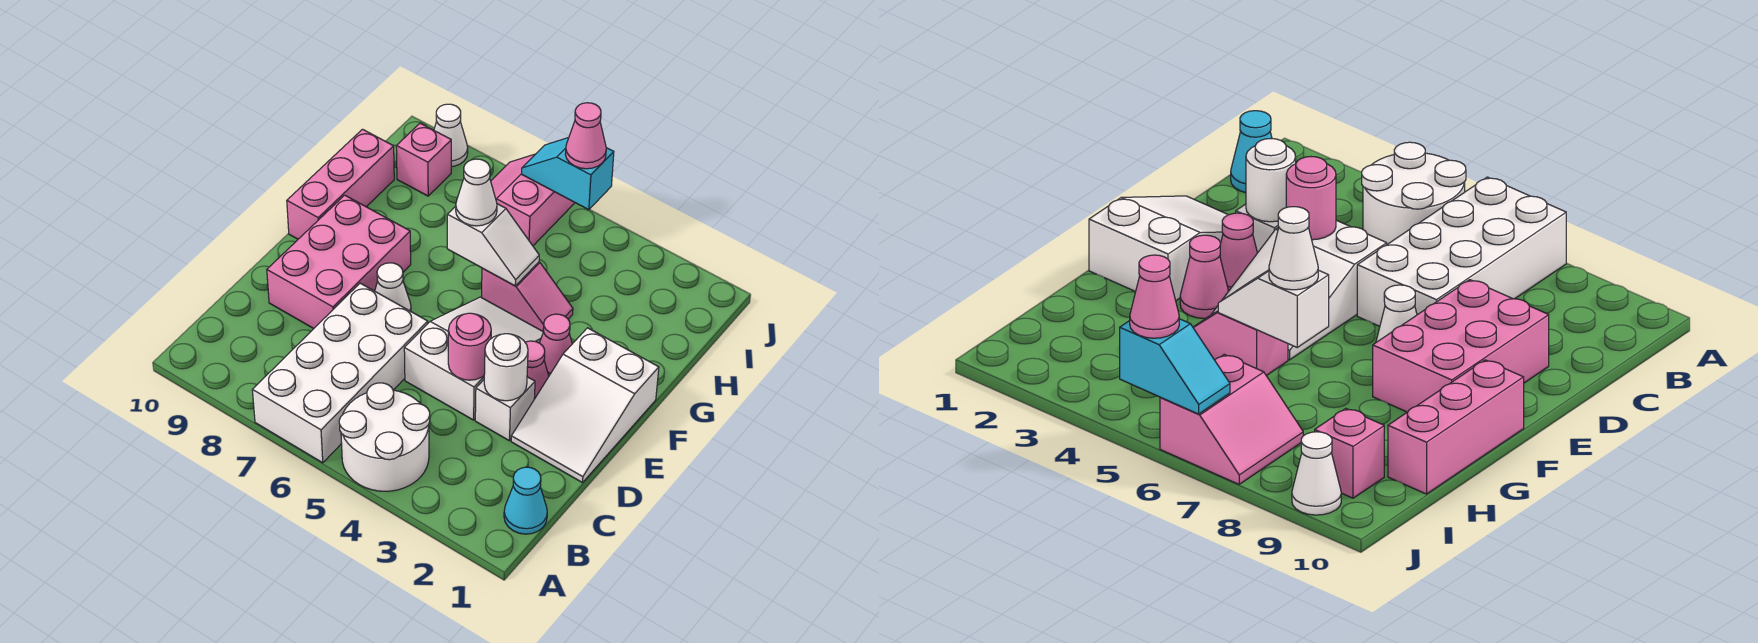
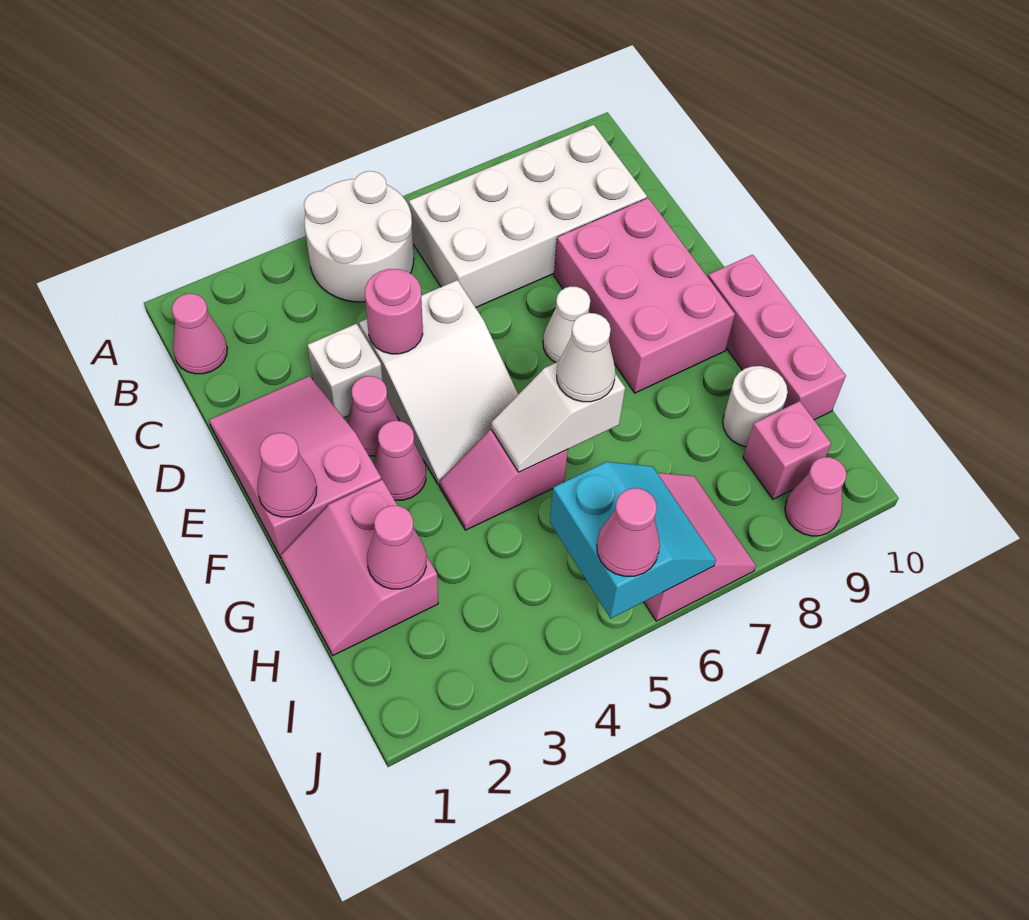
white 2x4 brick [252,283,428,463] -> white 2x4 brick turned to [409,125,647,307]
cyan 1x1 cone [504,467,547,534] -> pink 1x1 cone [172,294,227,374]
white 2x3 slope [511,328,659,483] -> pink 2x3 slope [209,376,381,559]
white 1x1 round brick [484,334,528,401] -> white 1x1 round brick moved to [723,366,788,447]
none -> pink 1x1 cone [257,433,317,517]
none -> pink 2x2 slope [281,480,438,655]
none -> pink 1x1 cone [367,505,426,589]
cyan 1x2 slope [522,138,614,210] -> cyan 2x2 slope [550,462,716,618]
white 1x1 cone [434,104,468,167] -> pink 1x1 cone [785,457,846,536]

